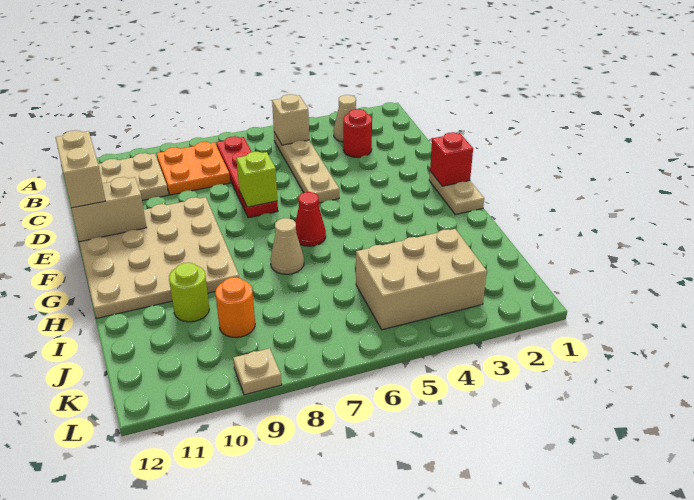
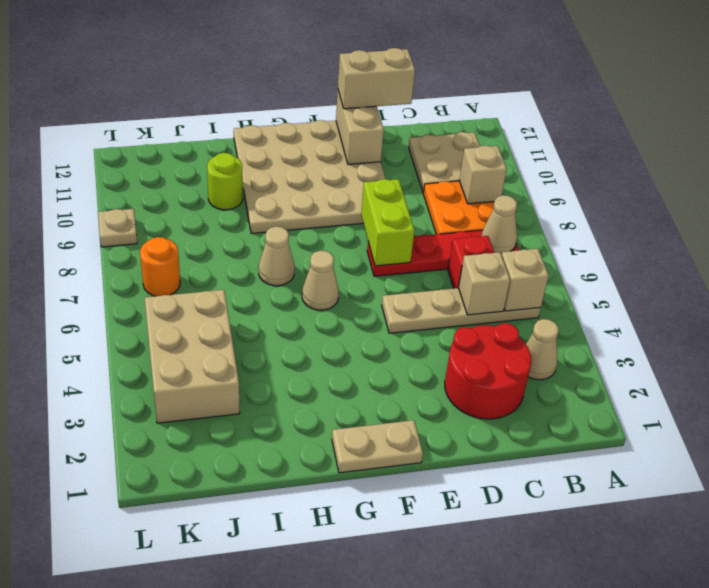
none -> tan 1x1 cone [481,195,517,254]
none -> tan 1x1 brick [459,146,507,204]
red 1x1 round brick [343,109,372,157] -> red 2x2 round brick [445,323,532,419]
none -> tan 1x1 brick [459,252,510,315]
lime 1x1 brick [236,152,277,207] -> lime 1x2 brick [361,179,414,266]
red 1x1 brick [430,132,473,186] -> red 1x1 brick moved to [448,236,494,288]
red 1x1 cone [296,192,326,246] -> tan 1x1 cone [302,251,339,310]
orange 1x1 round brick [215,277,255,337] -> orange 1x1 round brick moved to [140,237,180,296]

